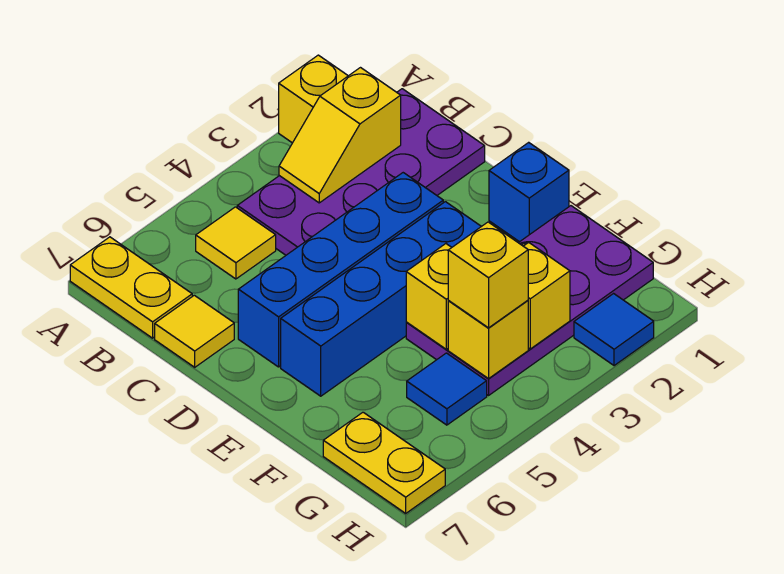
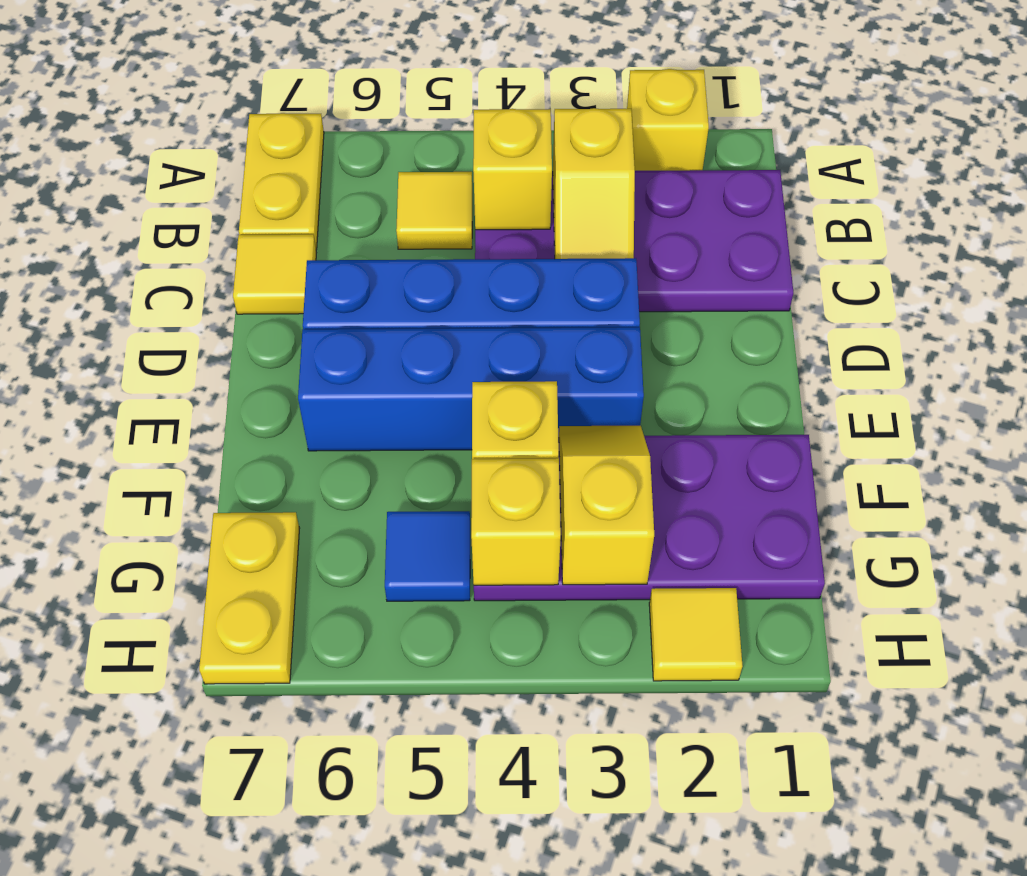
yellow 1x2 slope [279,68,401,203] -> yellow 1x2 slope turned to [553,108,635,259]
blue 1x1 brick [489,142,569,242] -> none
yellow 1x1 brick [448,222,528,328] -> yellow 1x1 brick moved to [473,109,552,230]
blue 1x1 tile [574,294,654,366] -> yellow 1x1 tile [649,588,742,681]

